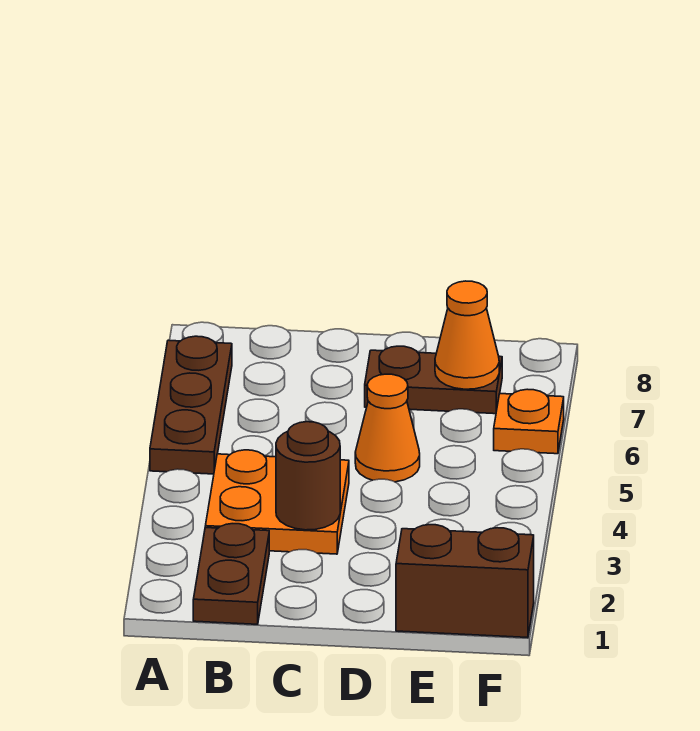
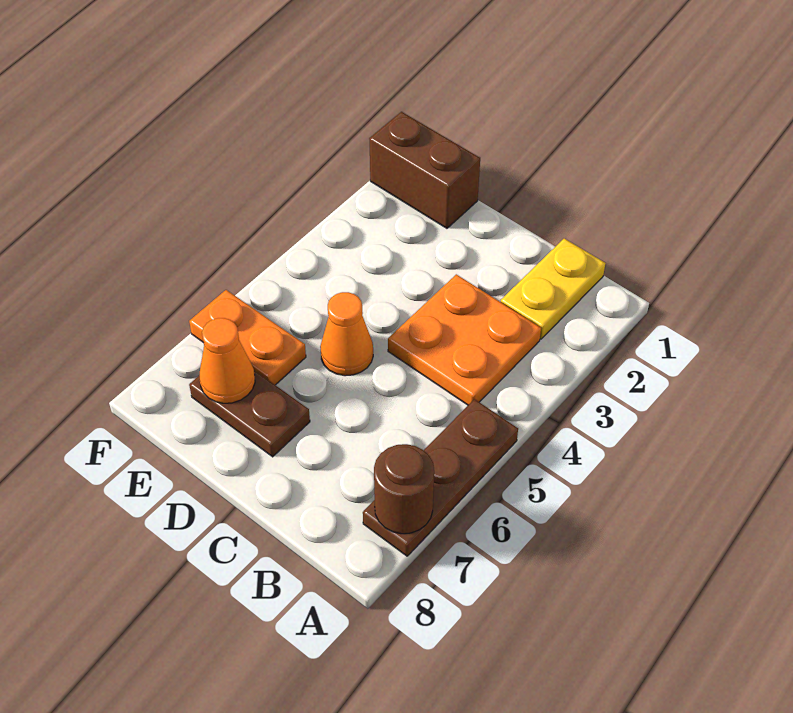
brown 1x2 plate [193,524,269,624] -> yellow 1x2 plate [501,238,606,339]
brown 1x1 round brick [276,422,340,530] -> brown 1x1 round brick moved to [374,444,434,534]
orange 1x1 plate [494,389,564,454] -> orange 1x2 plate [189,290,306,385]

